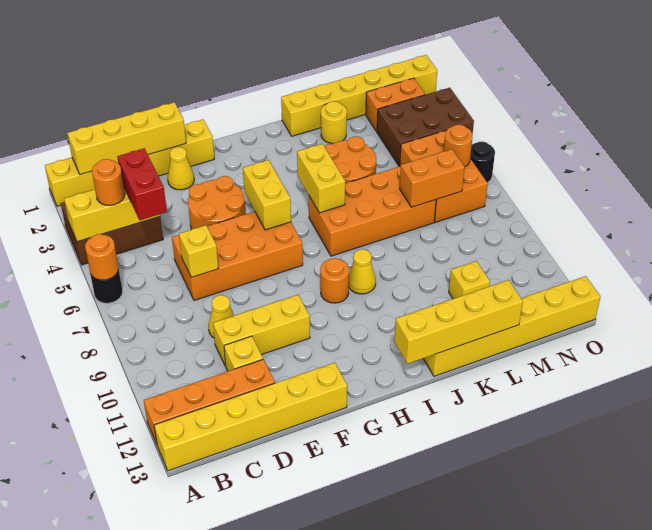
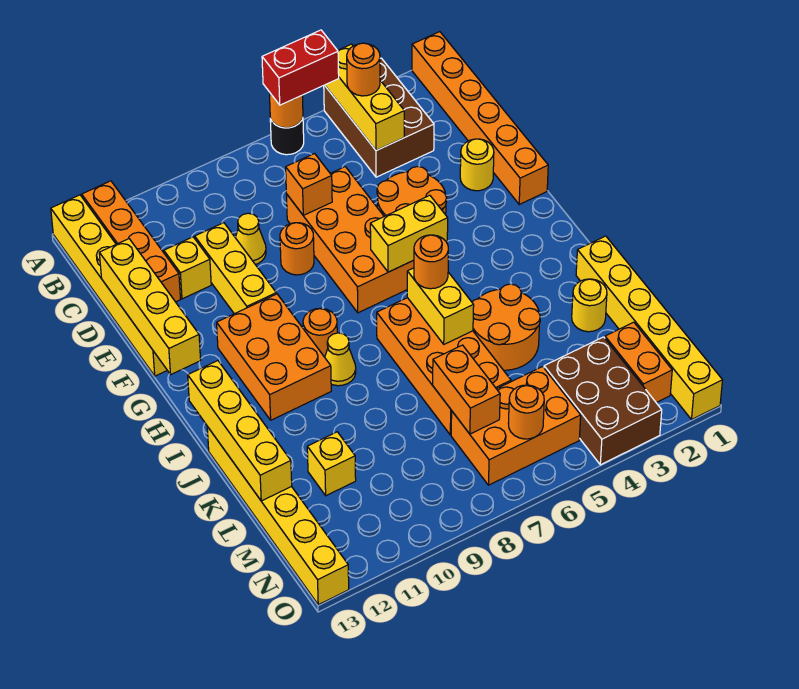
yellow 1x6 brick [45,120,214,206] -> orange 1x6 brick [412,32,548,204]
yellow 1x4 brick [67,102,186,175] -> yellow 1x4 brick moved to [99,239,201,374]
red 1x2 brick [117,148,167,220] -> red 1x2 brick moved to [262,30,339,105]
yellow 1x1 brick [179,225,218,277] -> orange 1x1 brick [286,154,332,215]
yellow 1x1 cone [167,147,194,190] -> yellow 1x1 round brick [460,139,494,191]
none -> orange 1x1 round brick [280,223,314,275]
none -> orange 2x3 brick [217,294,331,420]
yellow 1x2 brick [297,144,345,213] -> yellow 1x2 brick turned to [407,268,474,344]
none -> orange 1x1 round brick [414,235,448,289]
black 1x1 round brick [470,141,495,183] -> none

